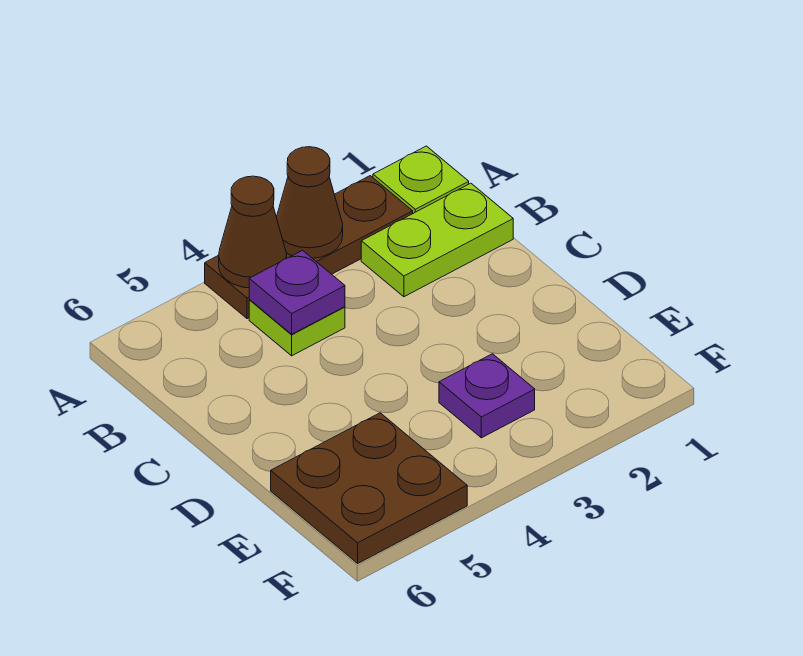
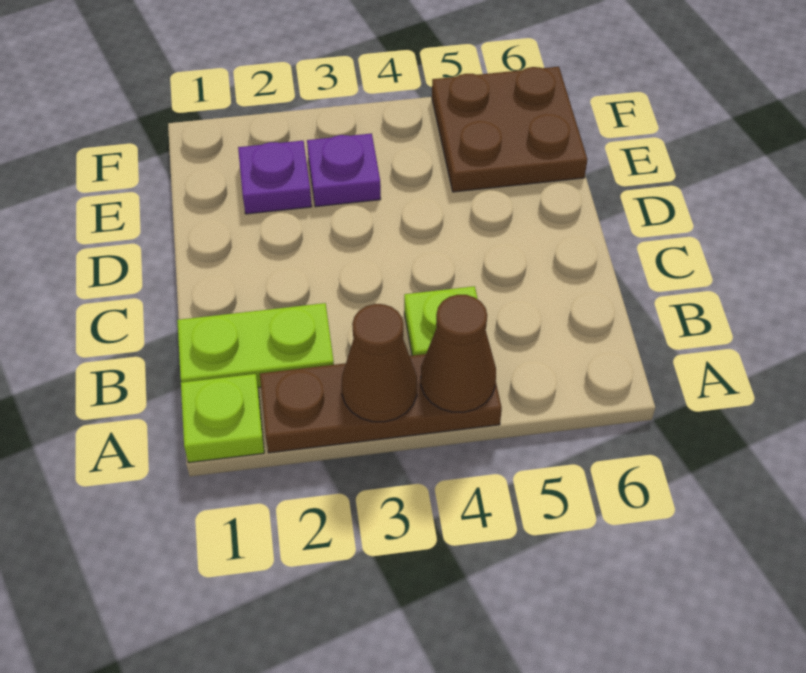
purple 1x1 plate [249,250,345,334] -> purple 1x1 plate moved to [238,141,312,214]

